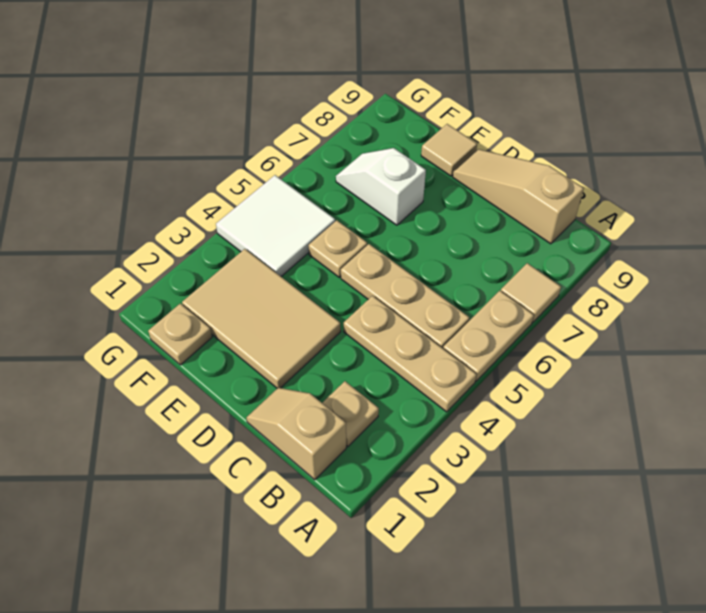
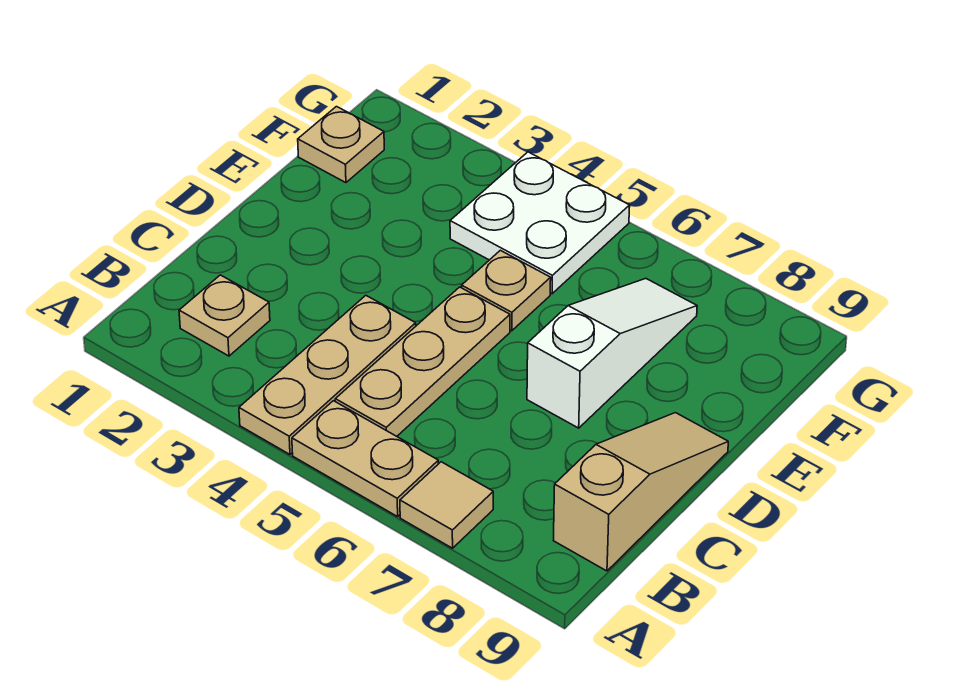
tan 1x2 slope [247,388,346,480] -> none
tan 2x3 tile [182,249,341,388] -> none
white 1x2 slope [336,148,426,225] -> white 1x3 slope [527,279,697,428]
tan 1x1 tile [421,124,477,176] -> none
white 2x2 tile [216,175,335,276] -> white 2x2 plate [450,152,630,294]

